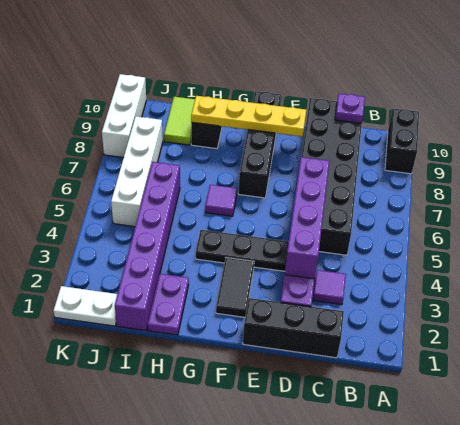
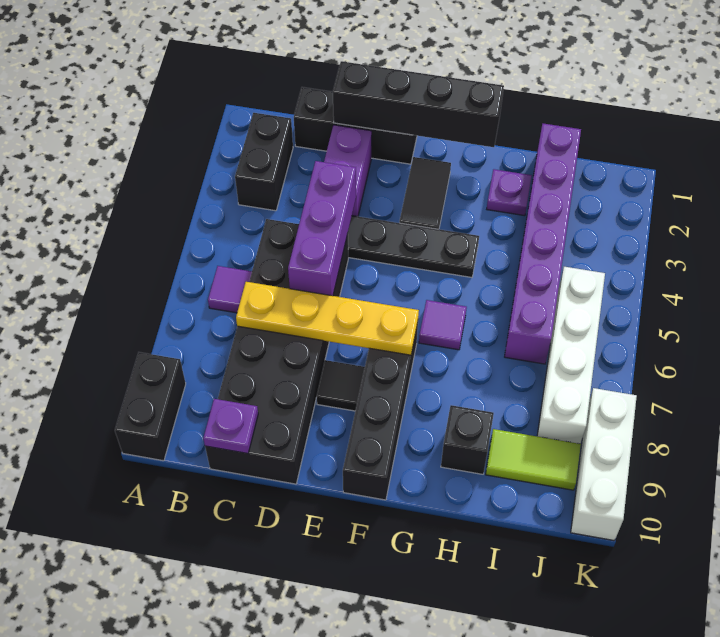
none -> black 1x2 brick [235,113,293,211]
purple 1x1 tile [313,270,346,305] -> purple 1x1 tile moved to [208,266,252,313]
none -> black 1x4 brick [333,61,504,147]
purple 1x4 brick [285,157,330,279] -> purple 1x3 brick [288,161,356,296]
none -> black 1x1 tile [317,360,365,411]
yellow 1x4 plate [191,96,306,136] -> yellow 1x4 plate moved to [236,282,419,355]
purple 1x2 plate [148,274,189,335] -> purple 1x1 plate [487,169,532,216]
lime 1x2 tile [164,97,195,145] -> lime 1x2 tile turned to [486,429,581,490]
white 1x2 plate [54,286,117,326] -> none

